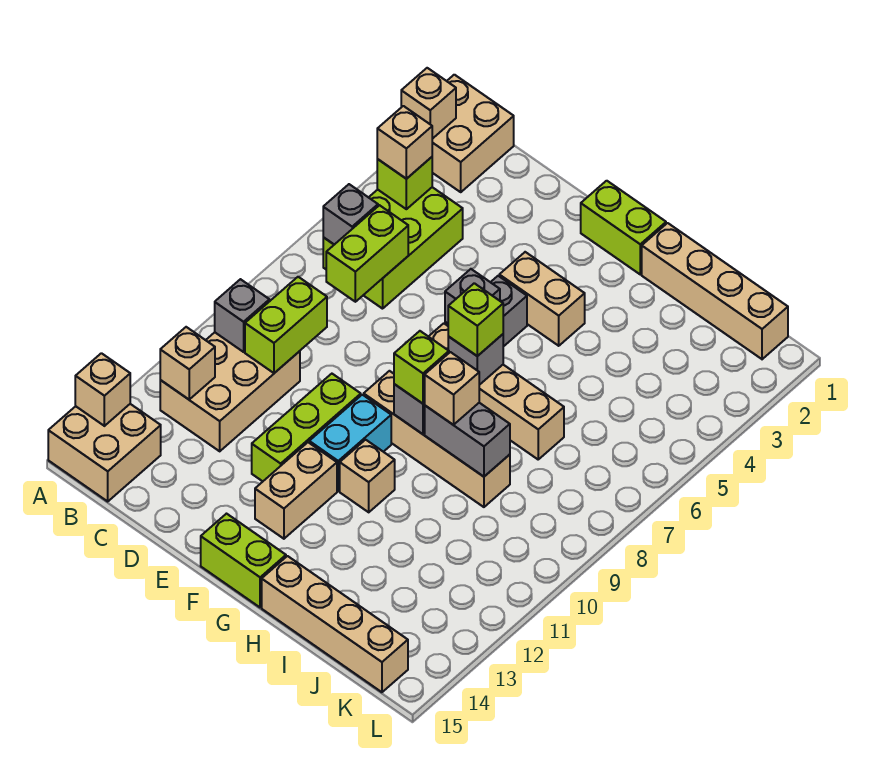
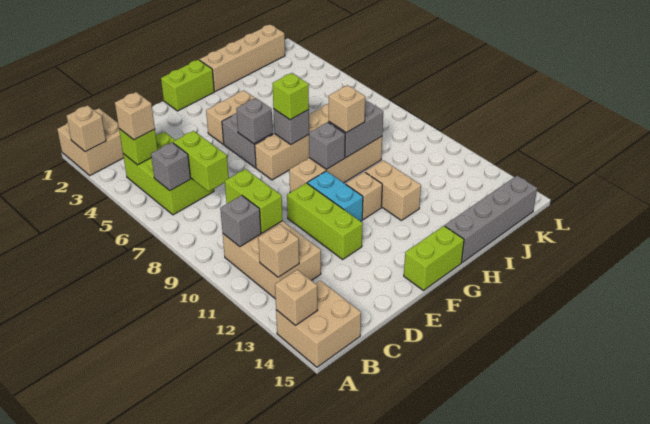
tan 1x2 brick [255,442,337,539] -> tan 1x2 brick moved to [365,160,421,220]
lime 1x1 brick [394,331,449,404] -> none
tan 1x4 brick [262,556,408,692] -> grey 1x4 brick [445,176,537,262]

